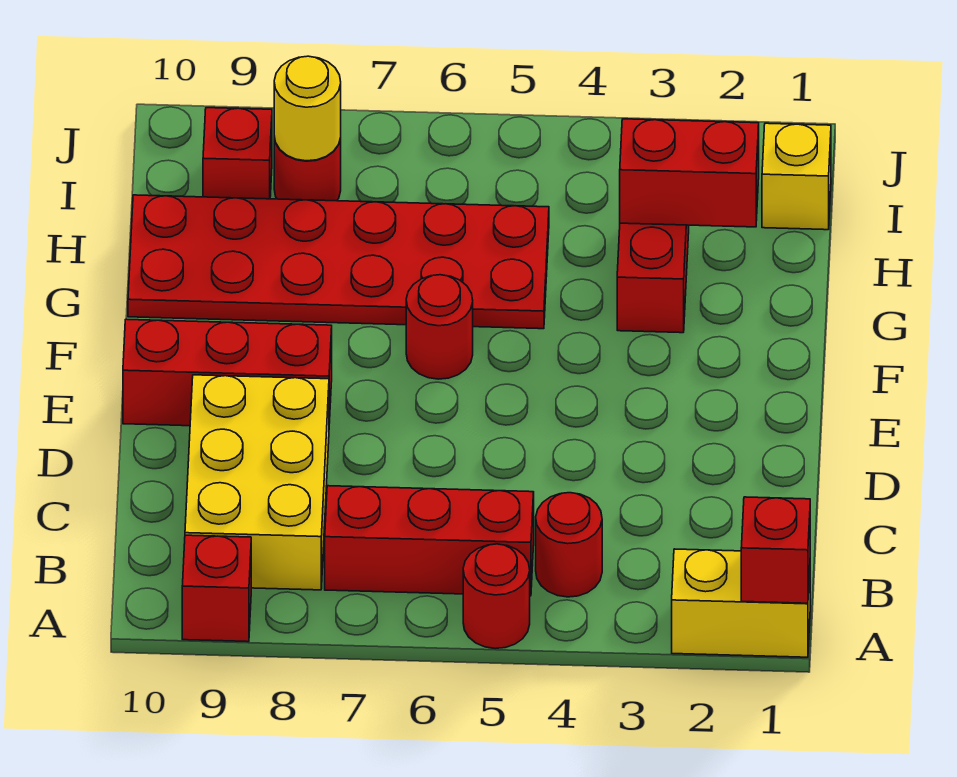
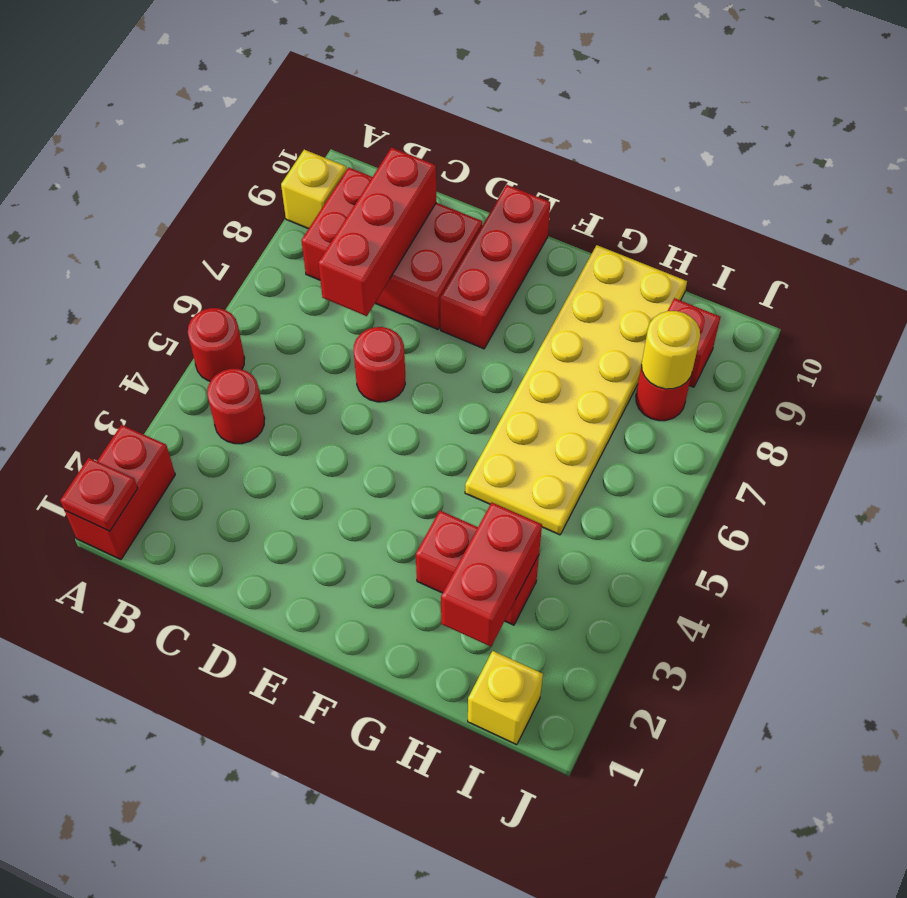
yellow 1x2 brick [672,549,810,657] -> red 1x2 brick [65,425,175,560]
red 1x1 brick [741,497,810,603] -> red 1x1 plate [60,458,138,531]
red 1x1 brick [182,535,251,642] -> yellow 1x1 brick [281,150,346,229]
red 1x3 brick [325,486,534,596] -> red 1x3 brick moved to [318,147,436,316]
yellow 2x3 brick [185,375,329,590] -> red 2x3 brick [301,167,482,329]
red 1x1 round brick [406,275,473,379] -> red 1x1 round brick moved to [354,327,405,402]
red 2x6 plate [128,195,549,329] -> yellow 2x6 plate [465,245,687,535]

